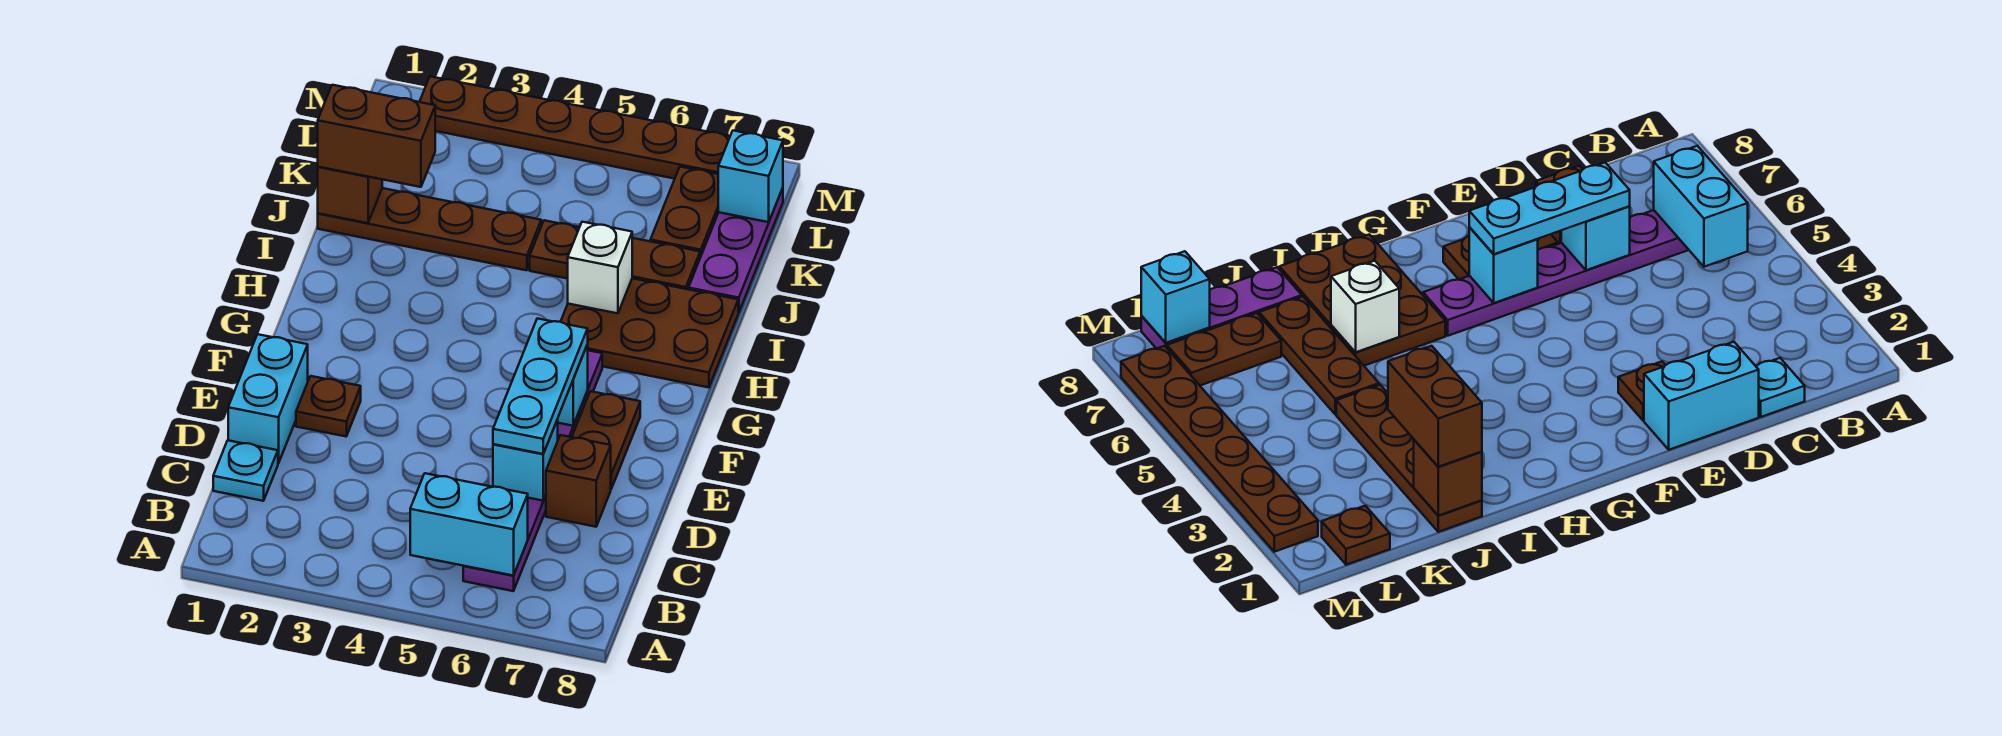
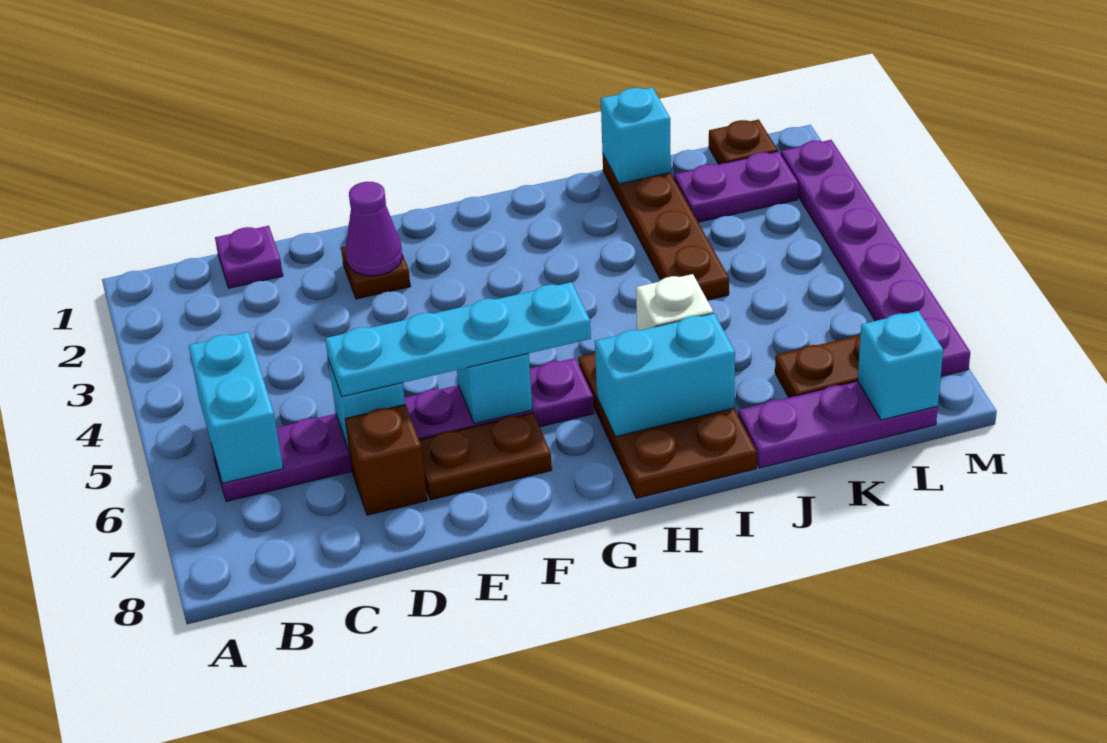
cyan 1x1 plate [213,440,278,501] -> purple 1x1 plate [215,226,283,288]
cyan 1x2 brick [228,334,308,463] -> cyan 1x2 brick moved to [595,313,735,437]
cyan 1x3 plate [493,318,588,454] -> cyan 1x4 plate [325,282,591,397]
none -> purple 1x1 cone [345,182,402,276]
brown 1x1 brick [318,167,382,223] -> cyan 1x1 brick [601,87,671,184]
brown 1x2 brick [318,85,435,187] -> none
brown 1x3 plate [530,220,700,289] -> none
none -> purple 1x2 plate [674,151,798,222]
brown 1x6 plate [420,76,730,179] -> purple 1x6 plate [781,140,970,376]

